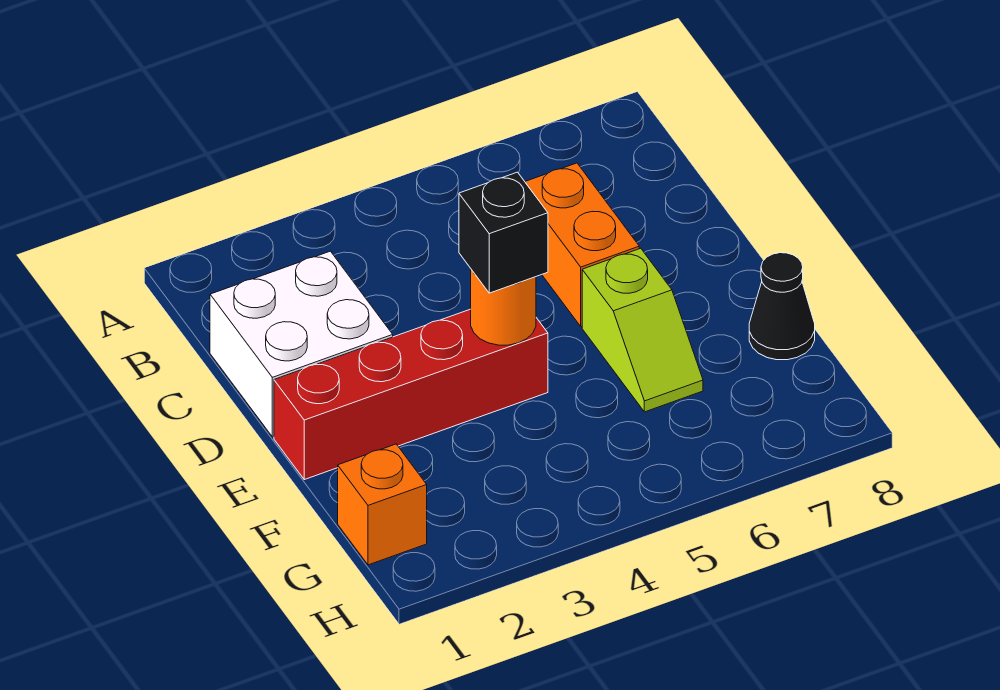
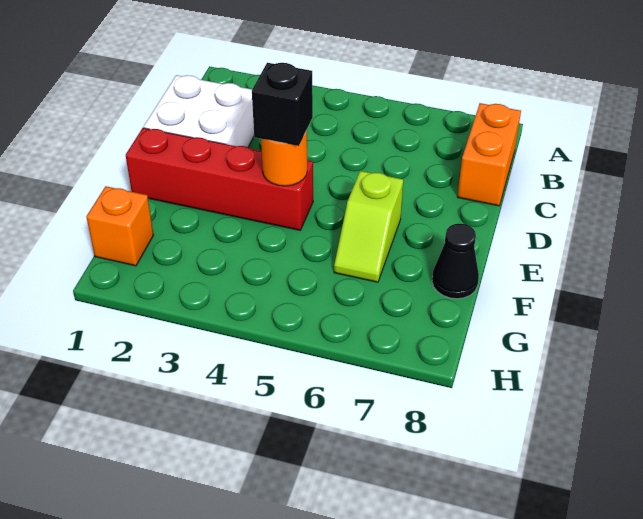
orange 1x2 brick [525,163,639,326] -> orange 1x2 brick moved to [458,103,521,206]

